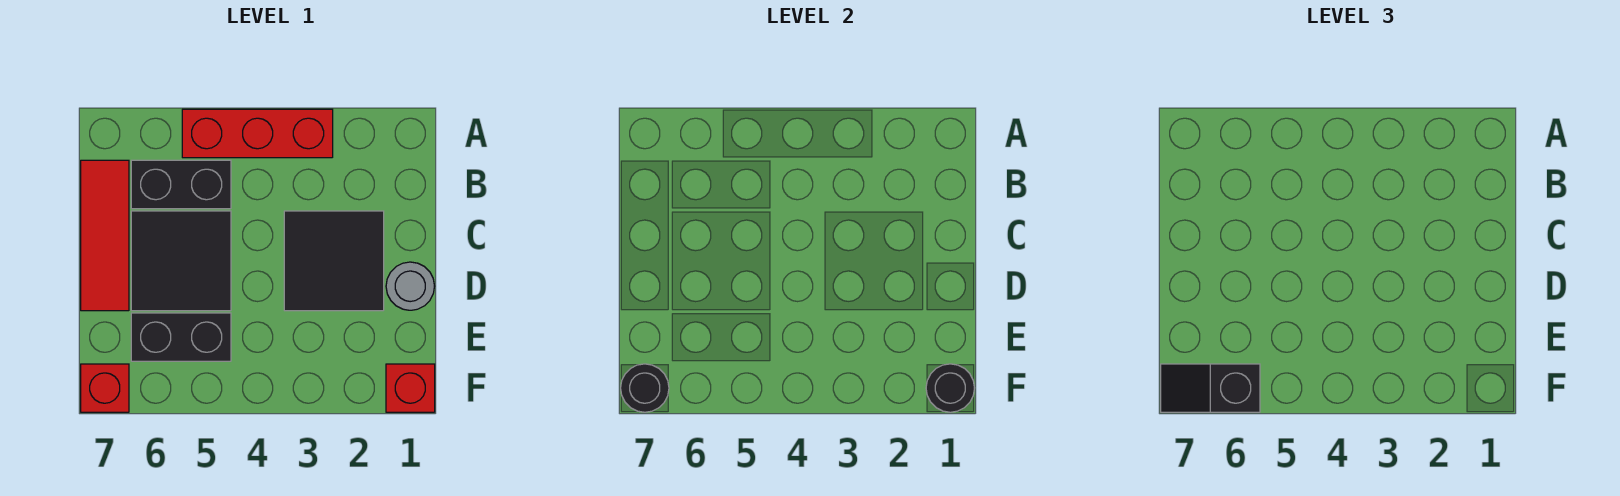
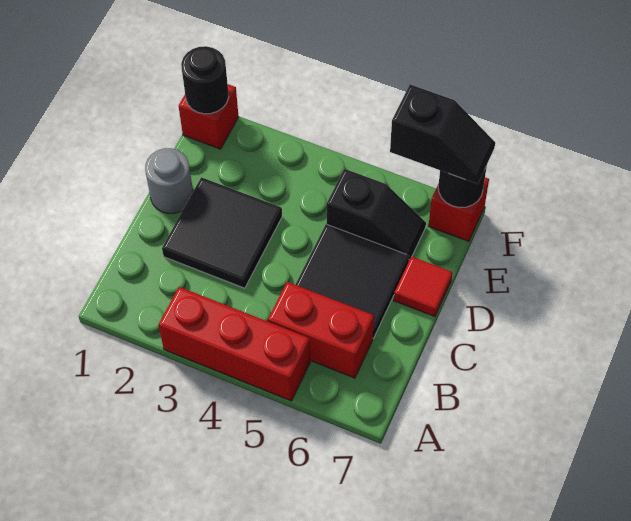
black 1x2 brick [131,160,231,209] -> red 1x2 brick [268,282,374,378]
red 1x3 tile [81,160,129,311] -> red 1x1 tile [394,257,453,316]
black 1x2 brick [131,313,231,361] -> black 1x2 slope [327,169,426,260]

